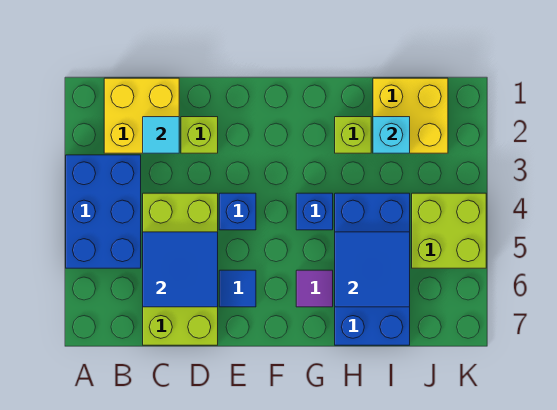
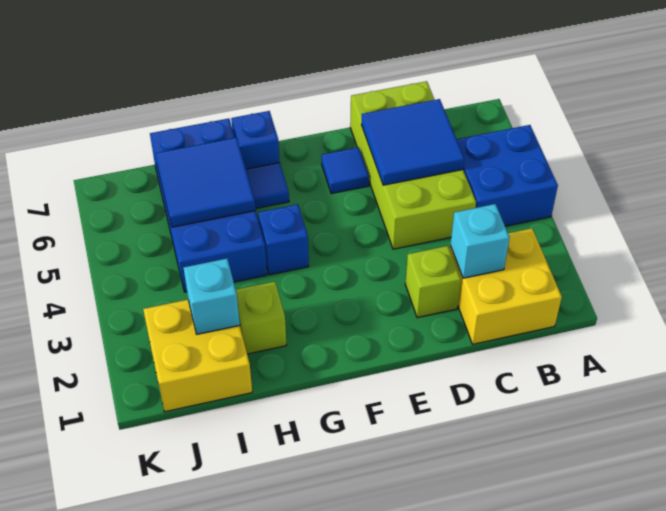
blue 2x3 brick [66,155,141,268] -> blue 2x2 brick [457,125,558,226]
cyan 1x1 tile [143,117,179,153] -> cyan 1x1 brick [450,204,510,278]
blue 1x1 brick [219,193,256,230] -> blue 1x1 brick moved to [231,111,280,169]
purple 1x1 tile [296,270,333,307] -> blue 1x1 tile [246,163,289,209]
lime 2x2 brick [412,193,486,268] -> none

